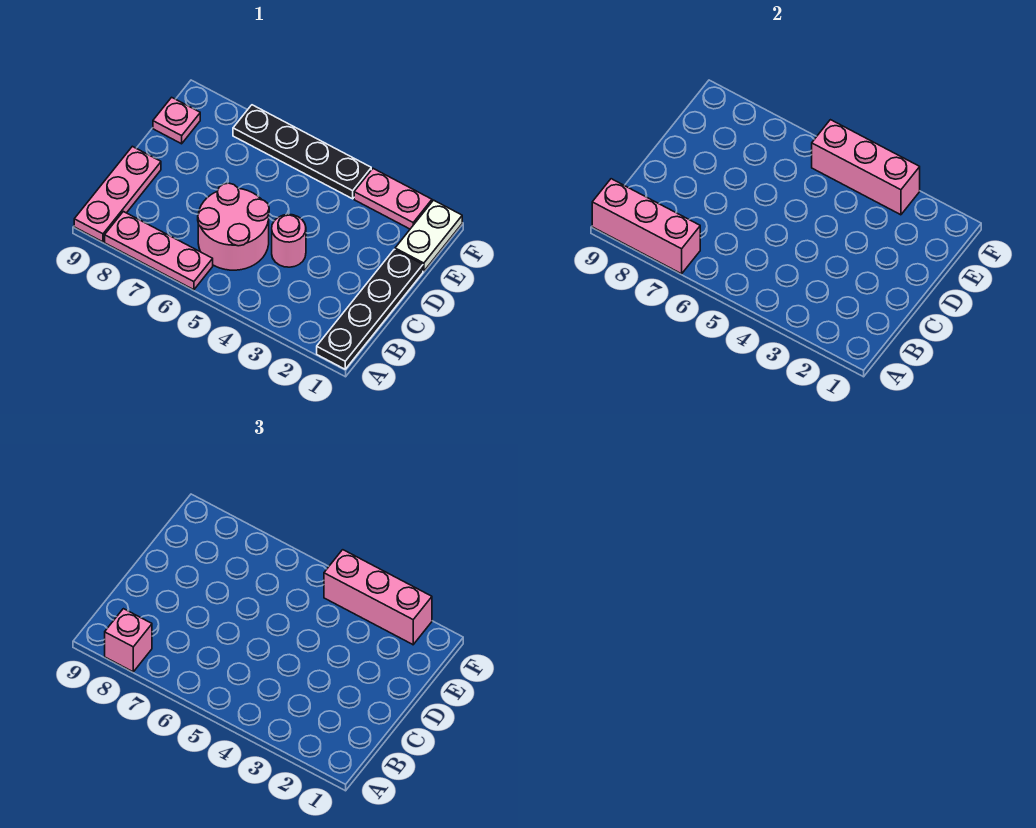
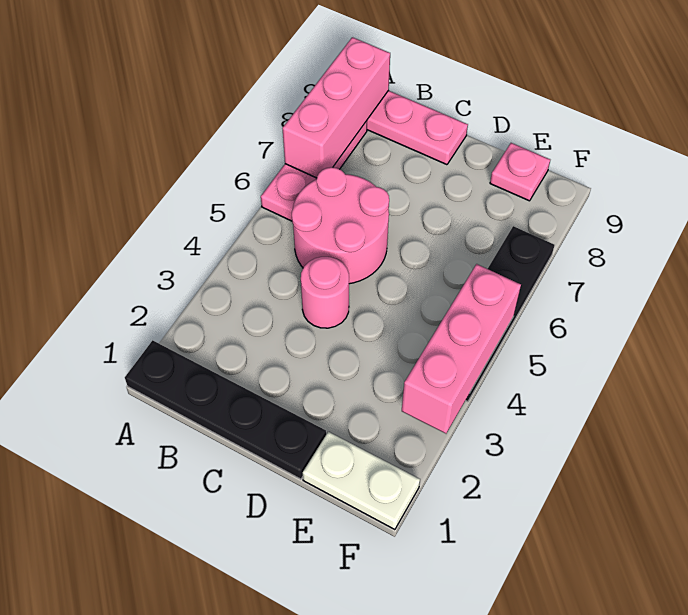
pink 1x1 brick [105,609,152,672] -> none
pink 1x2 plate [354,169,432,229] -> none
pink 1x3 brick [324,550,432,645] -> none

